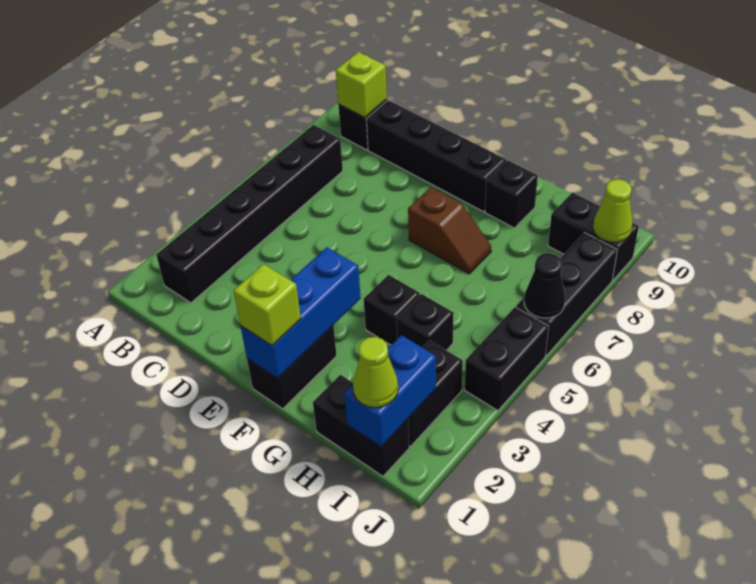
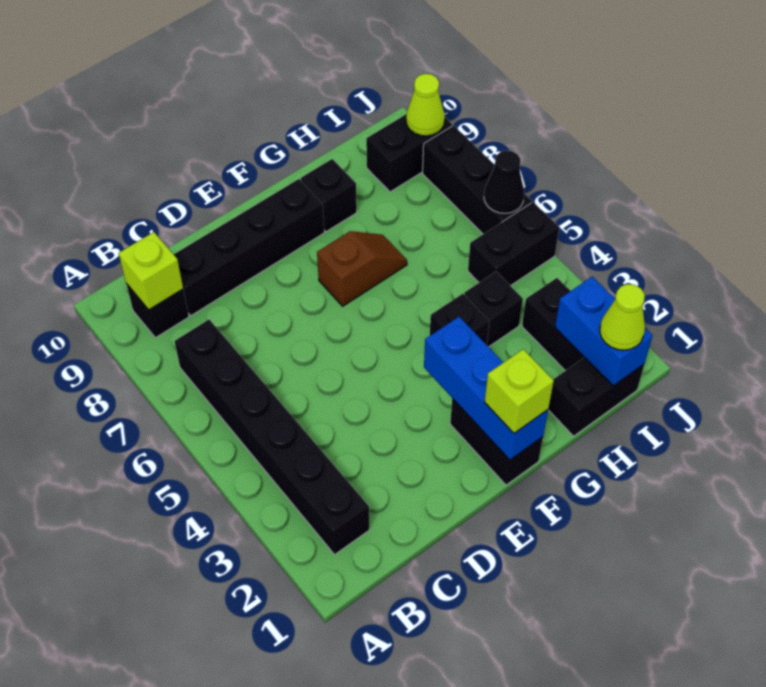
black 1x2 brick [465,307,549,411] -> black 1x2 brick turned to [468,202,559,286]

